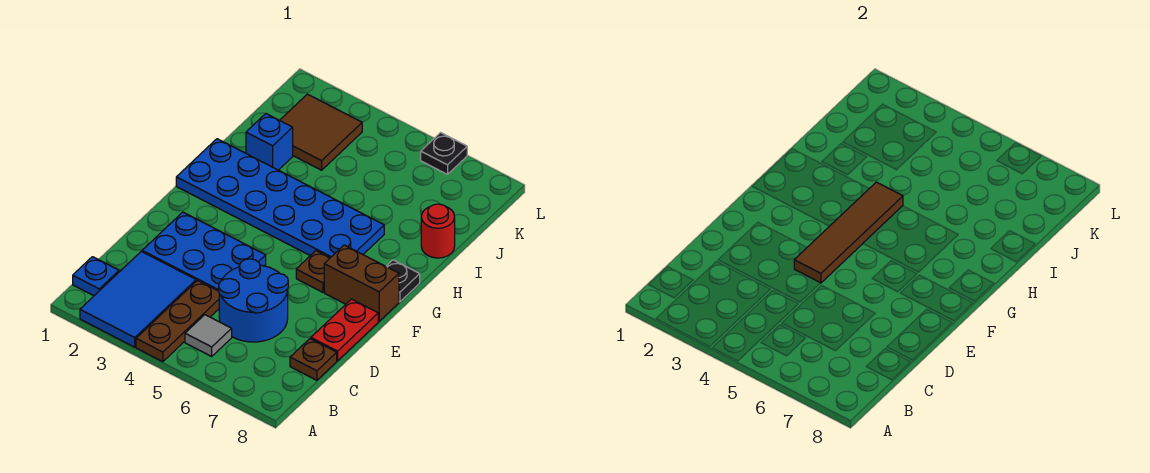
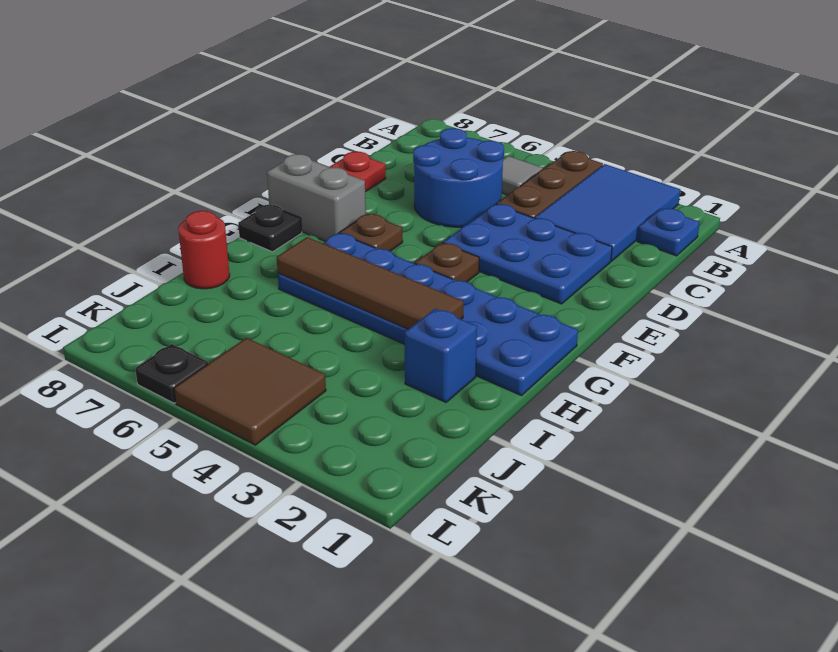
brown 1x1 plate [290,339,337,380] -> brown 1x1 plate moved to [415,243,479,282]
brown 1x4 tile [794,182,903,283] -> brown 1x4 tile turned to [277,237,464,329]
brown 1x2 brick [324,245,399,321] -> grey 1x2 brick [267,154,366,241]
brown 2x2 tile [280,94,362,170] -> brown 2x2 tile moved to [174,338,326,445]

